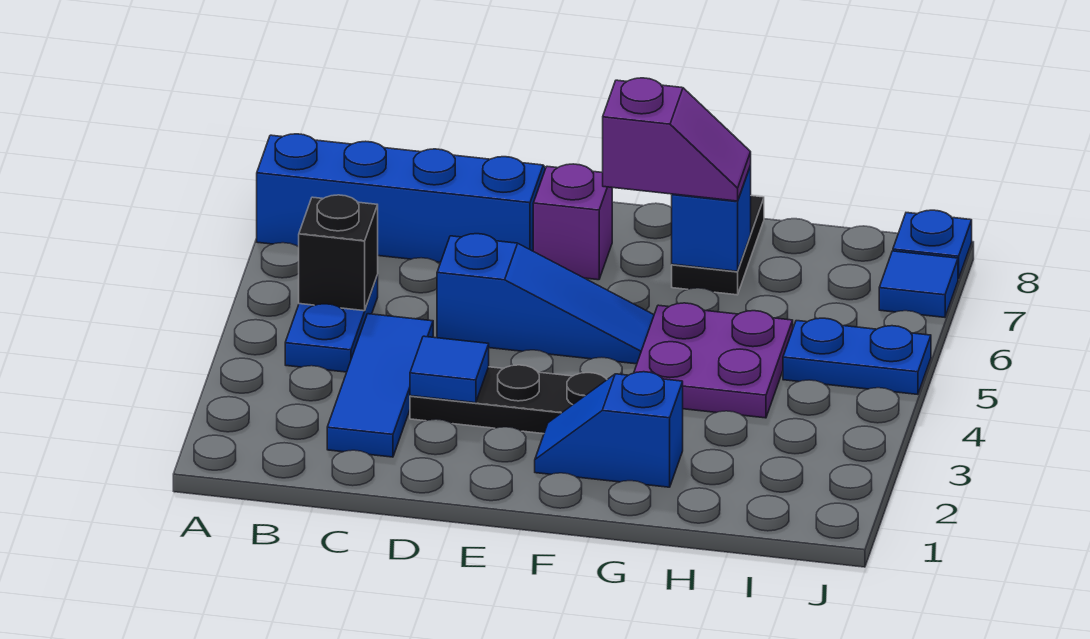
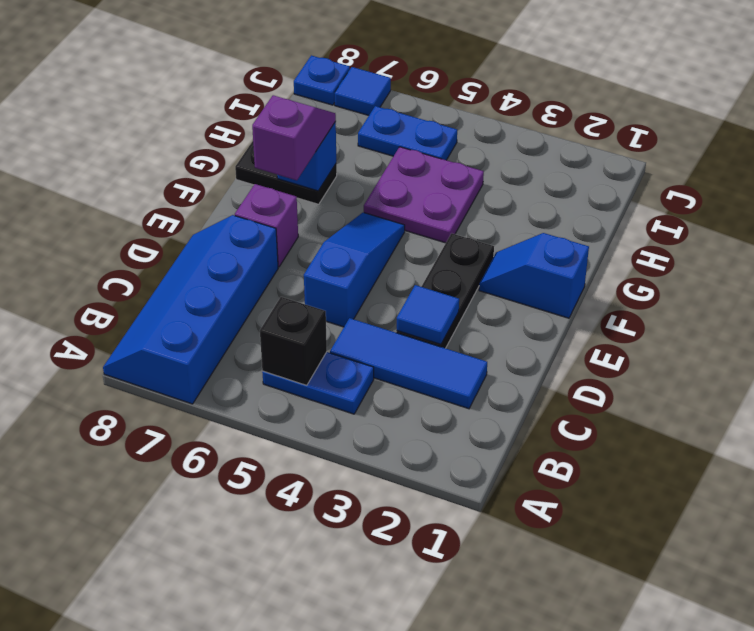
blue 1x2 slope [535,372,683,487] -> blue 1x2 slope turned to [479,233,589,318]
blue 1x2 plate [783,318,931,394] -> blue 1x2 plate turned to [358,106,457,160]

